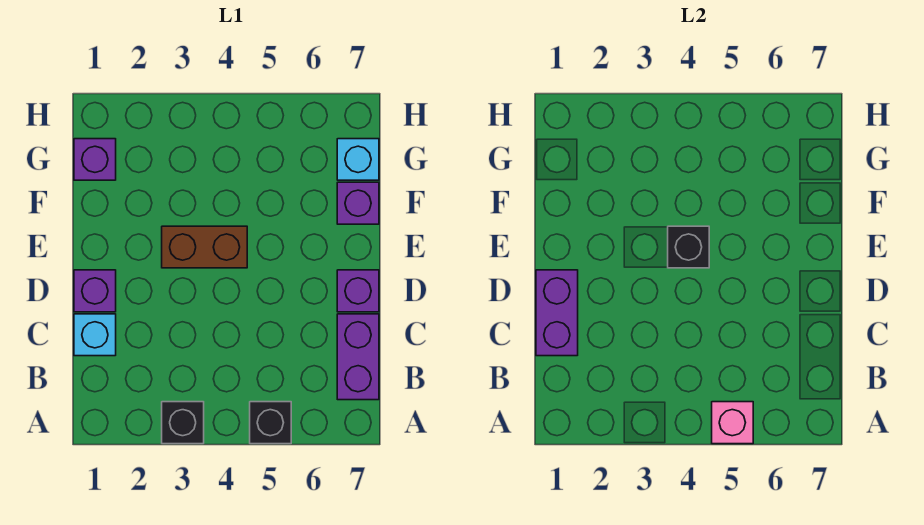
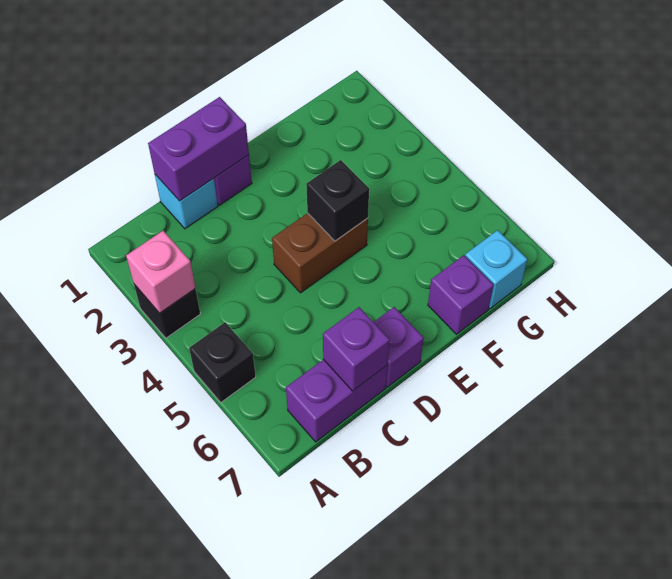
pink 1x1 brick [712,402,753,444] -> pink 1x1 brick moved to [126,231,195,313]
brown 1x2 brick [162,226,247,268] -> brown 1x2 brick turned to [272,213,368,293]
purple 1x1 brick [74,139,116,180] -> purple 1x1 brick moved to [323,307,390,391]

